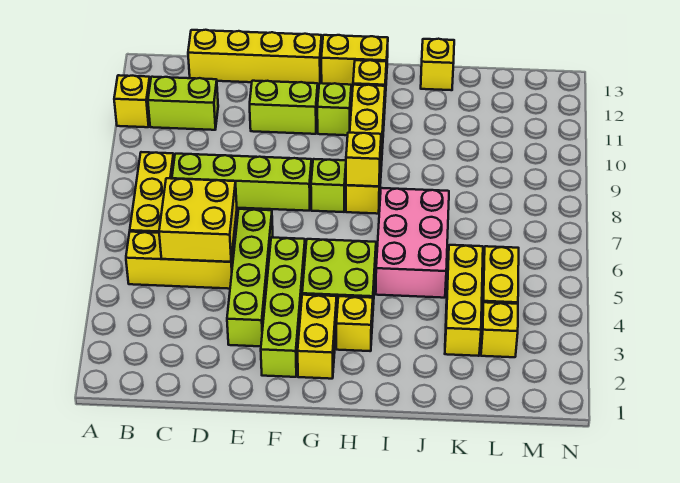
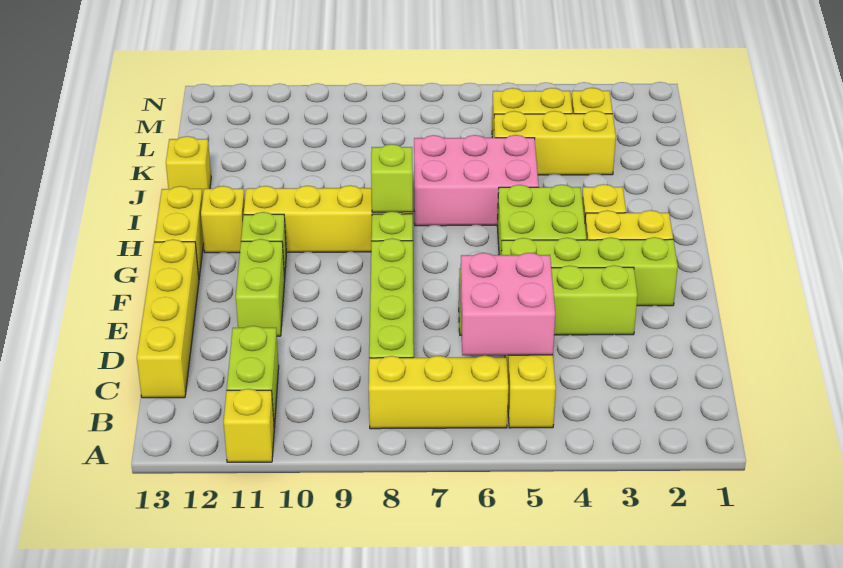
yellow 2x2 brick [159,178,237,262] -> pink 2x2 brick [460,253,555,355]
yellow 1x1 brick [346,133,381,186] -> lime 1x1 brick [371,144,413,212]

